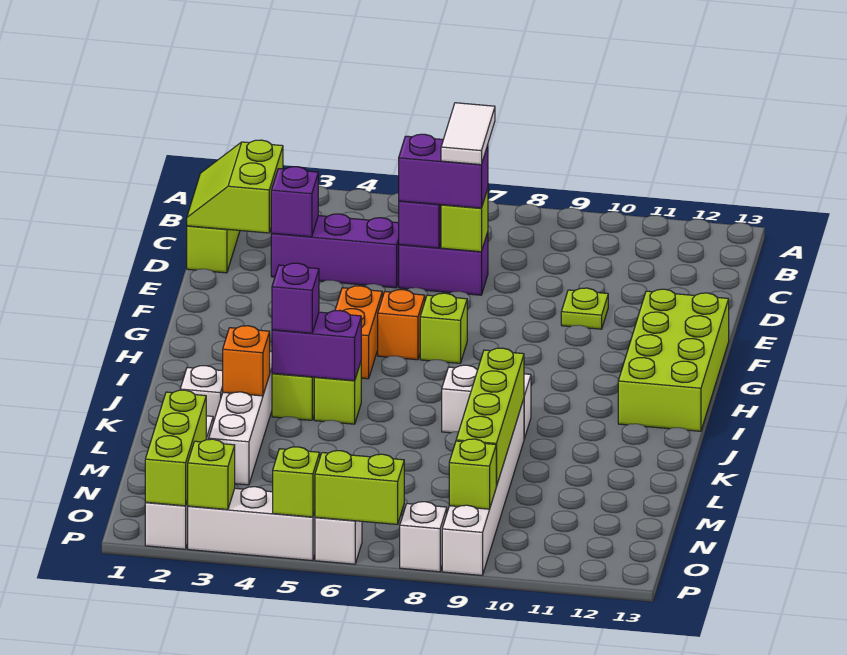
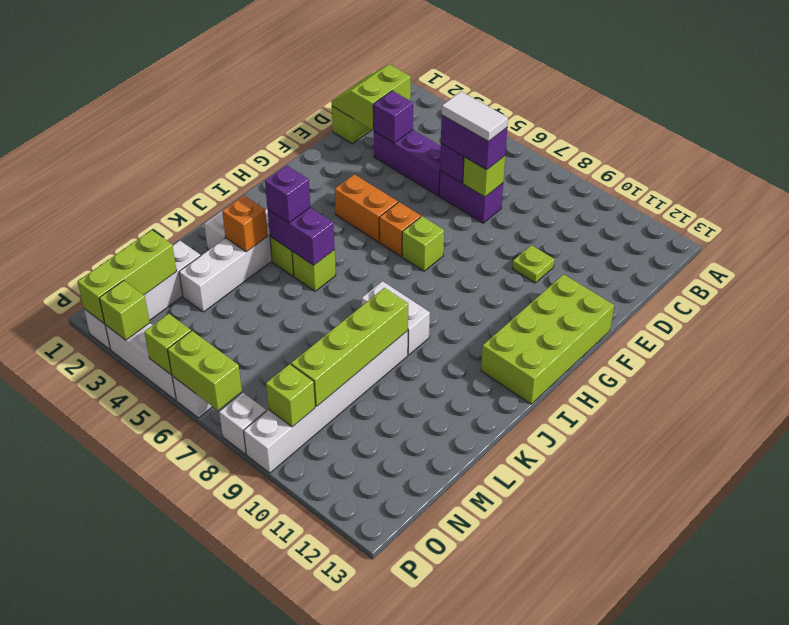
white 1x2 tile [441,103,495,165] -> white 1x2 tile turned to [442,91,508,142]
orange 1x2 brick [335,286,382,379] -> orange 1x2 brick turned to [335,174,398,242]

